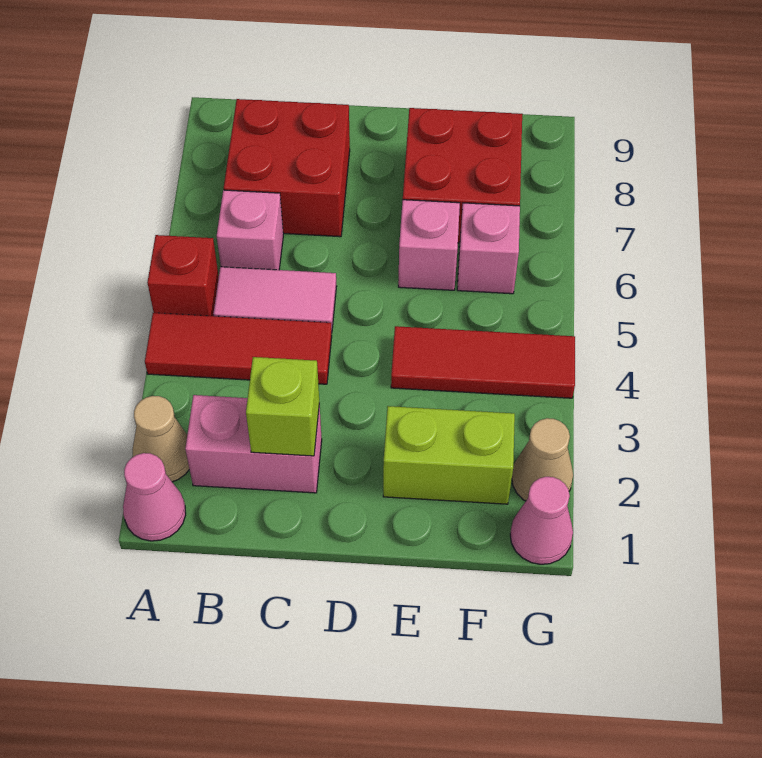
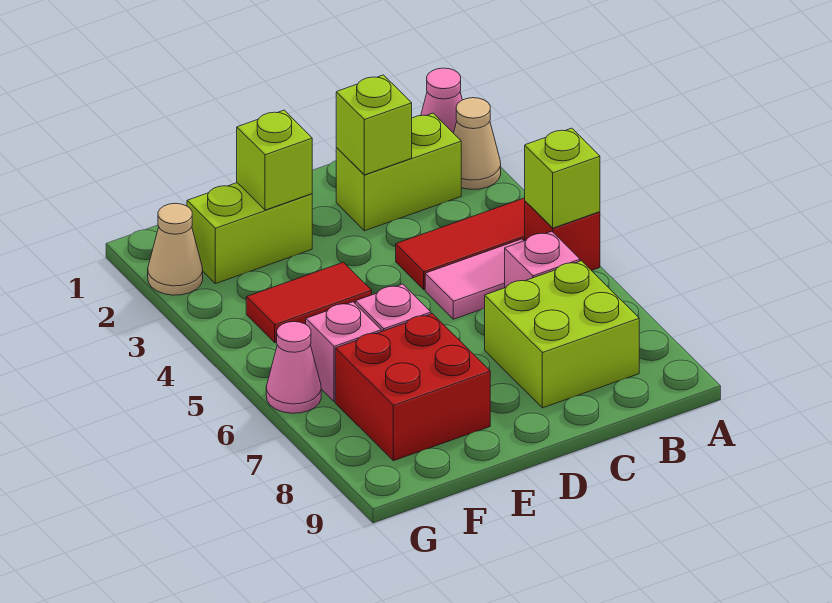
none -> lime 1x1 brick [525,128,600,228]
pink 1x2 brick [185,395,322,493] -> lime 1x2 brick [336,113,461,231]
red 2x2 brick [224,99,350,237] -> lime 2x2 brick [485,261,639,408]
none -> lime 1x1 brick [237,110,312,210]
red 1x3 tile [391,326,575,398] -> red 1x2 tile [246,262,372,343]
pink 1x1 cone [510,477,573,564] -> pink 1x1 cone moved to [266,322,321,413]

